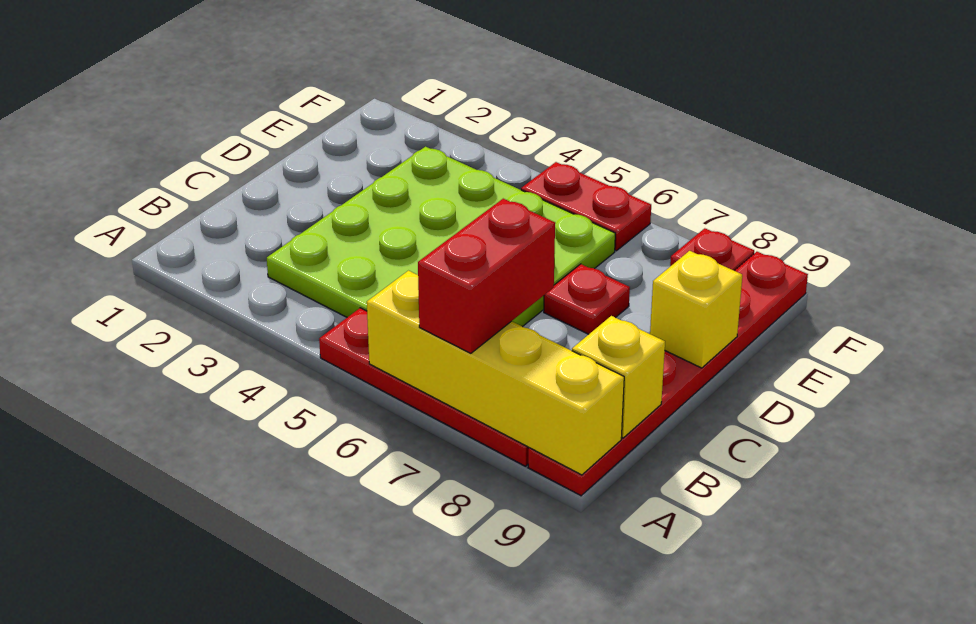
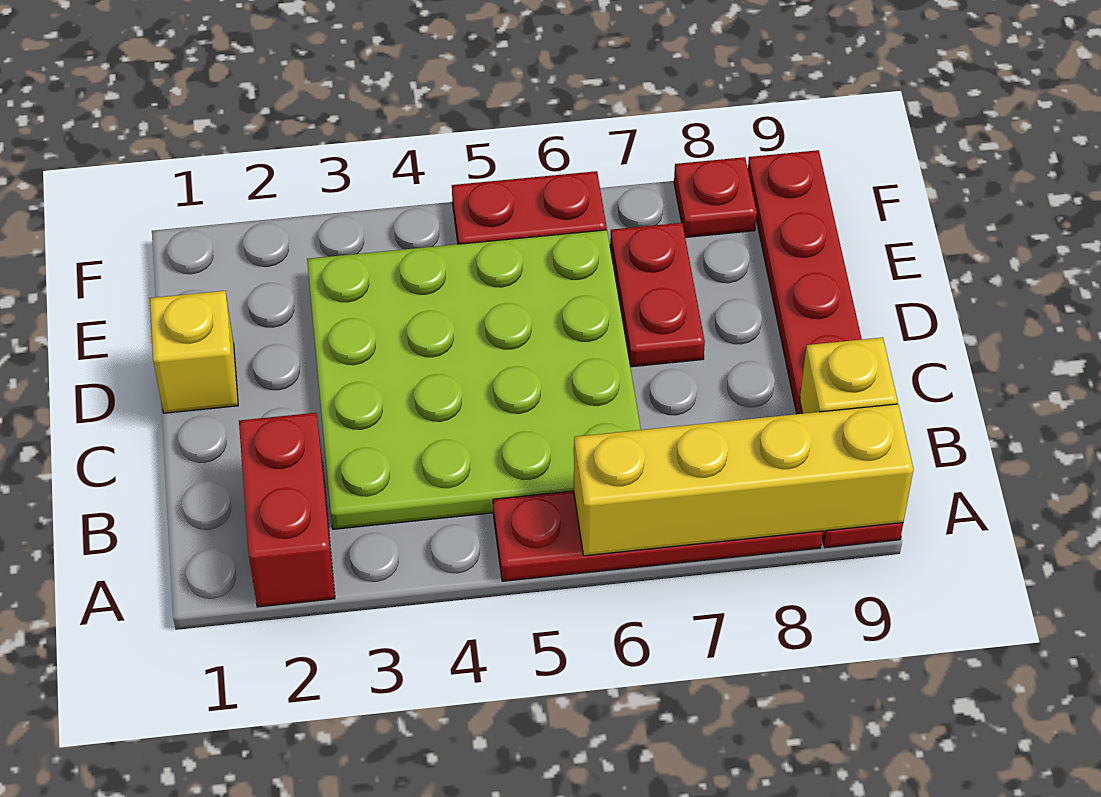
red 1x2 brick [418,199,555,353] -> red 1x2 brick moved to [239,413,335,607]
red 1x1 plate [544,264,630,334] -> red 1x2 plate [610,223,705,367]
yellow 1x1 brick [650,251,742,368] -> yellow 1x1 brick moved to [150,291,238,413]

